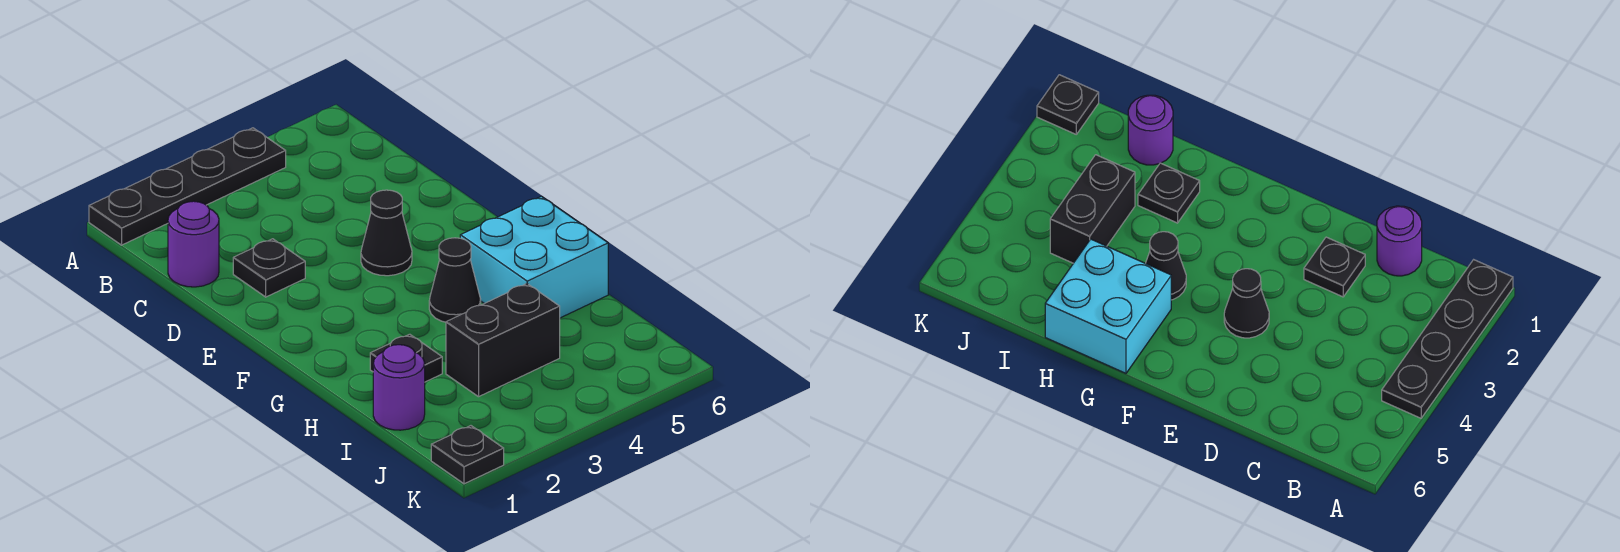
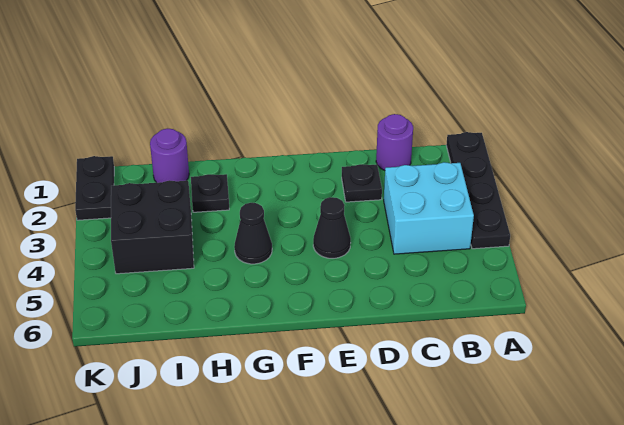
cyan 2x2 brick [460,196,608,318] -> cyan 2x2 brick moved to [384,162,474,254]
black 1x2 brick [446,284,560,397] -> black 2x2 brick [111,180,194,274]
black 1x1 plate [431,426,504,484] -> black 1x2 plate [75,156,114,220]

